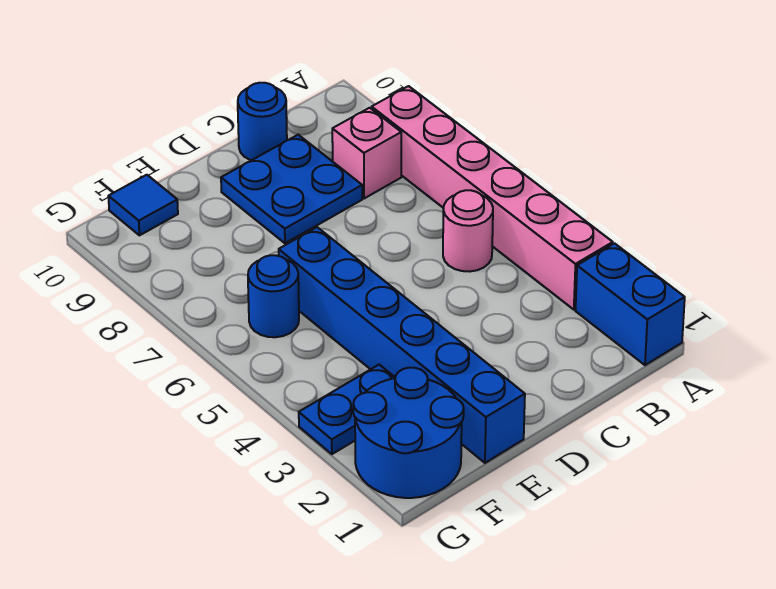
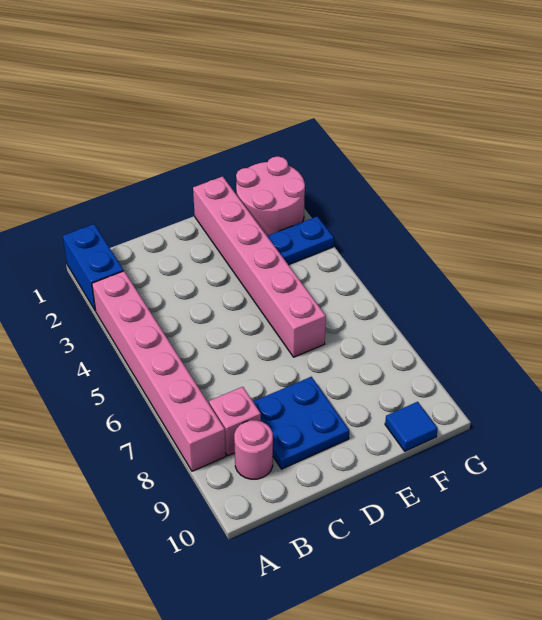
pink 1x1 round brick [443,190,493,272] -> pink 1x1 round brick moved to [234,420,273,479]
blue 1x1 round brick [238,83,287,160] -> none
blue 1x6 brick [279,227,525,463] -> pink 1x6 brick [193,176,326,357]
blue 2x2 round brick [353,368,464,498] -> pink 2x2 round brick [236,156,305,236]
blue 1x1 round brick [248,255,299,337] -> none

